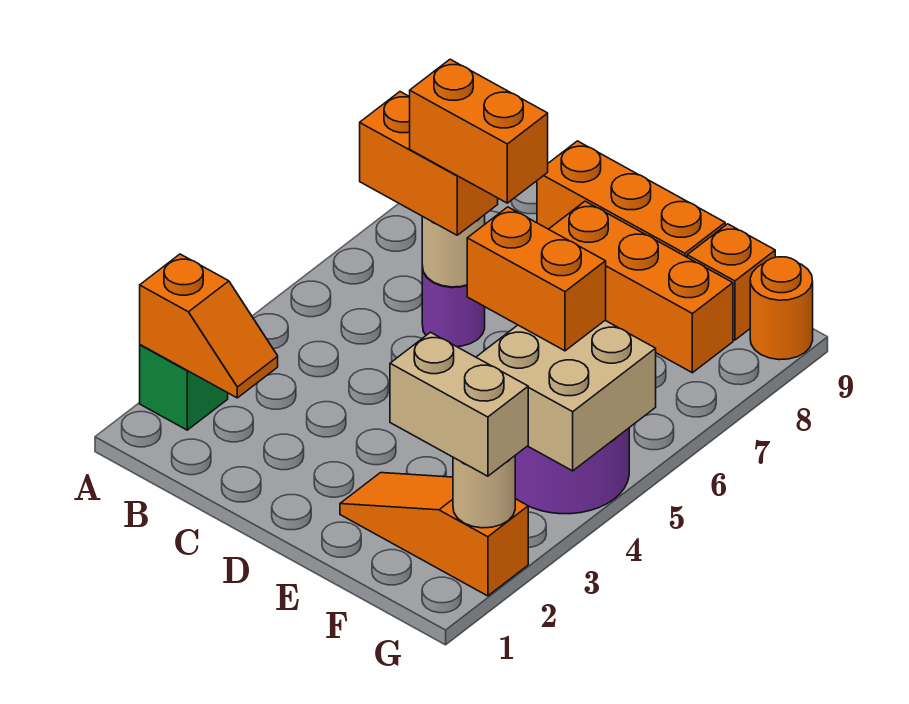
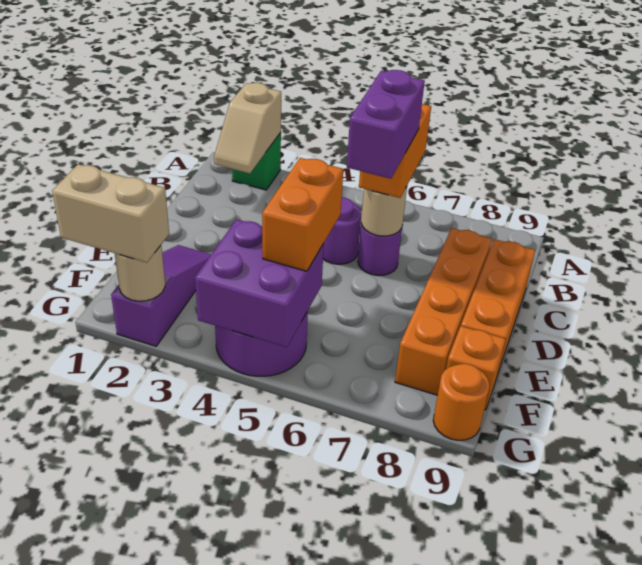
orange 1x2 slope [140,254,278,398] -> tan 1x2 slope [214,83,281,173]
none -> purple 1x1 round brick [323,197,361,264]
orange 1x2 brick [410,59,548,203] -> purple 1x2 brick [347,70,425,179]
orange 1x3 brick [549,201,733,373] -> orange 1x4 brick [395,228,492,395]
orange 1x3 slope [340,473,528,596] -> purple 1x3 slope [111,245,211,346]
tan 1x2 brick [390,332,528,476] -> tan 1x2 brick turned to [52,164,169,263]
tan 2x2 brick [476,321,656,471] -> purple 2x2 brick [195,219,324,347]

